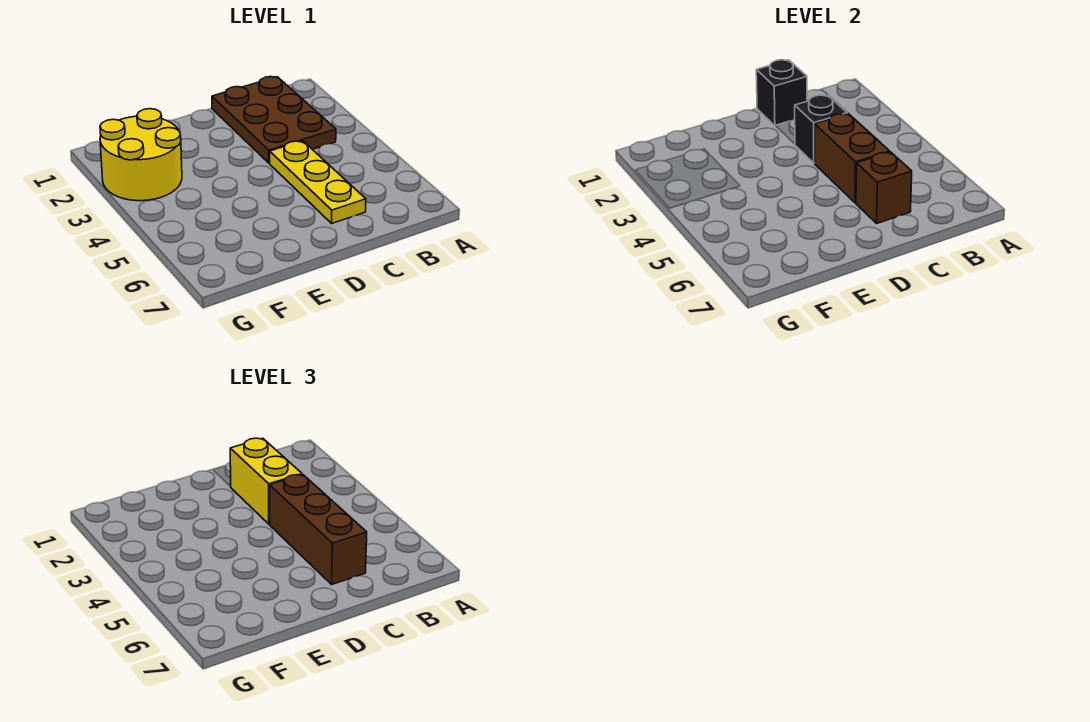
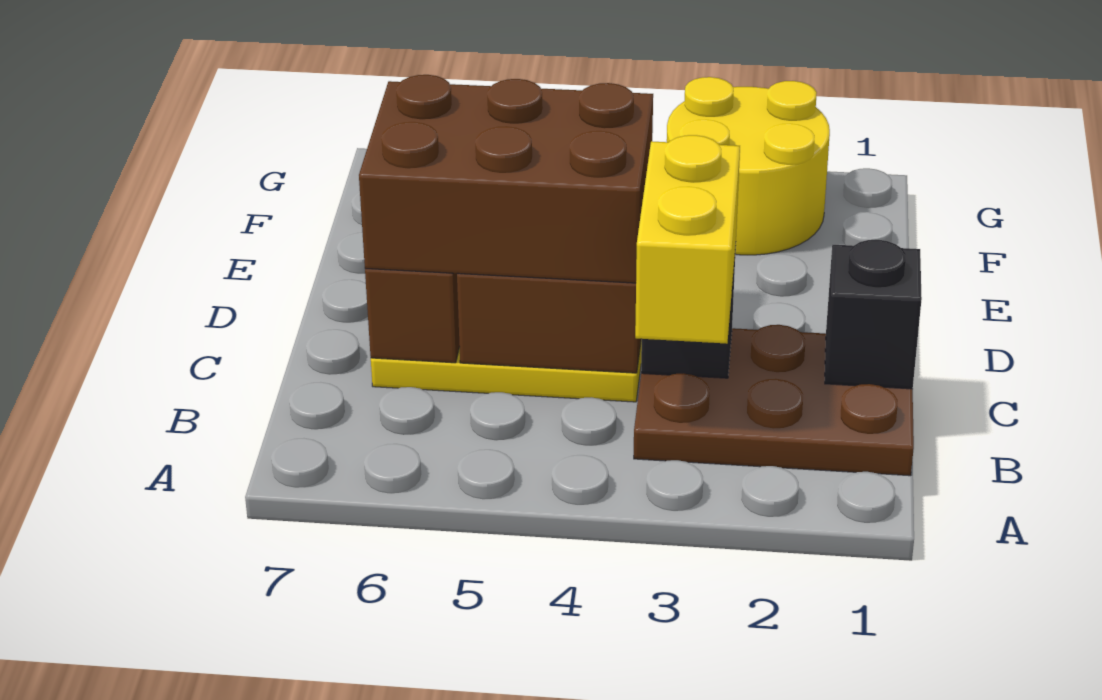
yellow 1x2 brick [230,438,302,524] -> yellow 1x2 brick turned to [635,135,740,344]
brown 1x3 brick [270,475,367,584] -> brown 2x3 brick [359,75,653,283]

